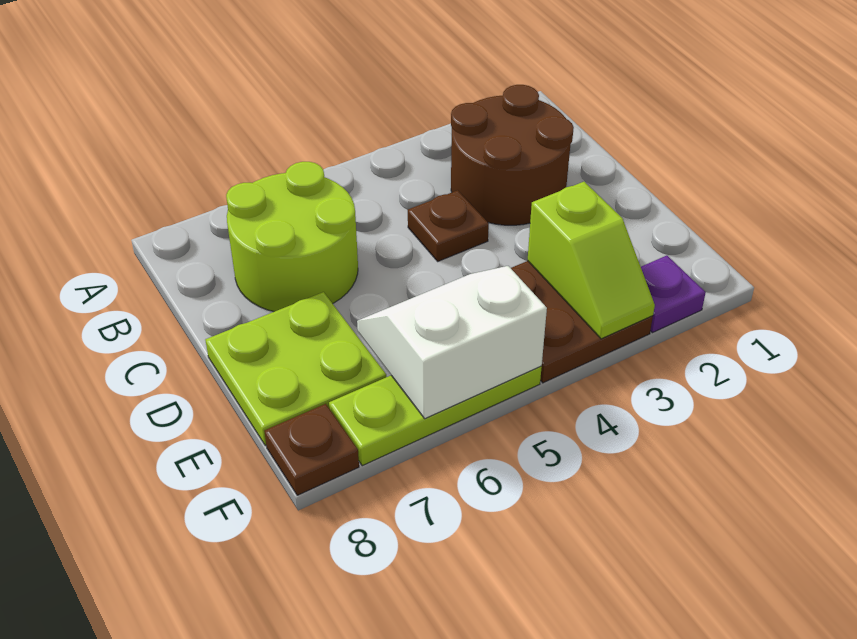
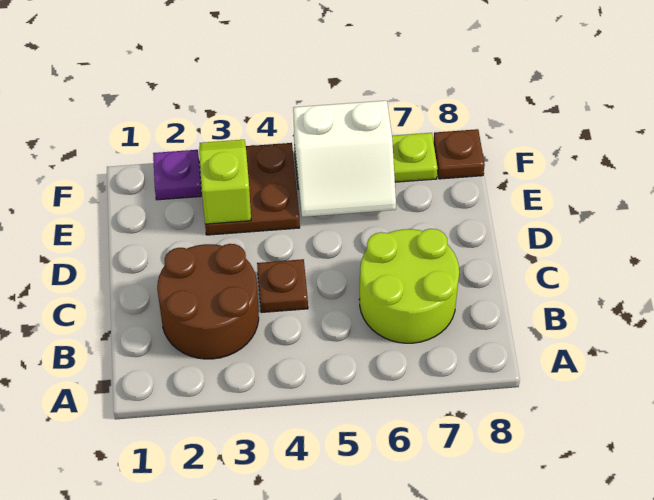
lime 2x2 plate [205,292,386,446] -> none

